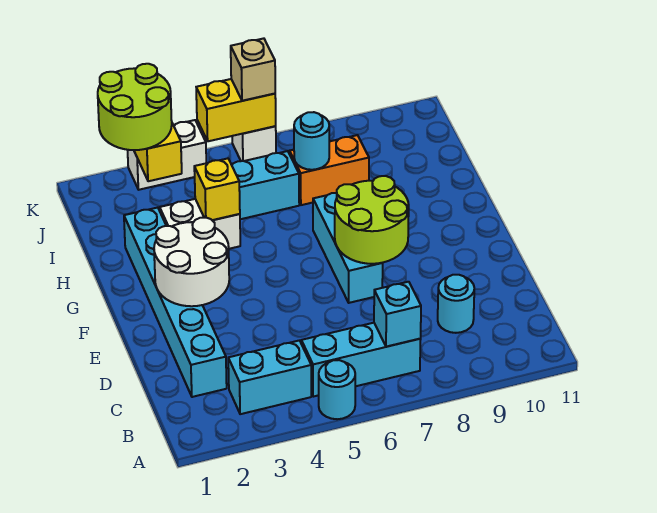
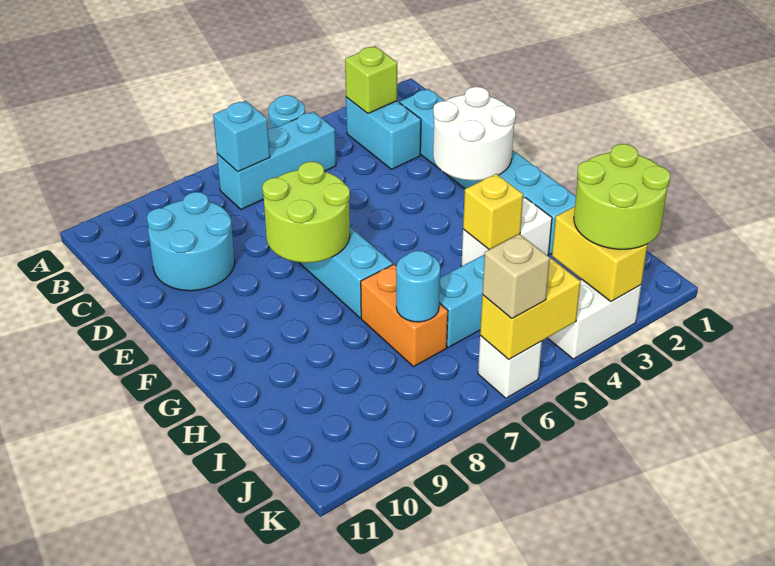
cyan 1x2 brick [228,341,311,414] -> cyan 1x2 brick turned to [346,97,421,169]
none -> lime 1x1 brick [345,46,397,114]
cyan 1x1 round brick [438,275,474,333] -> cyan 2x2 round brick [147,192,235,291]
orange 1x2 brick [290,135,369,205] -> orange 1x2 brick turned to [361,264,448,367]

